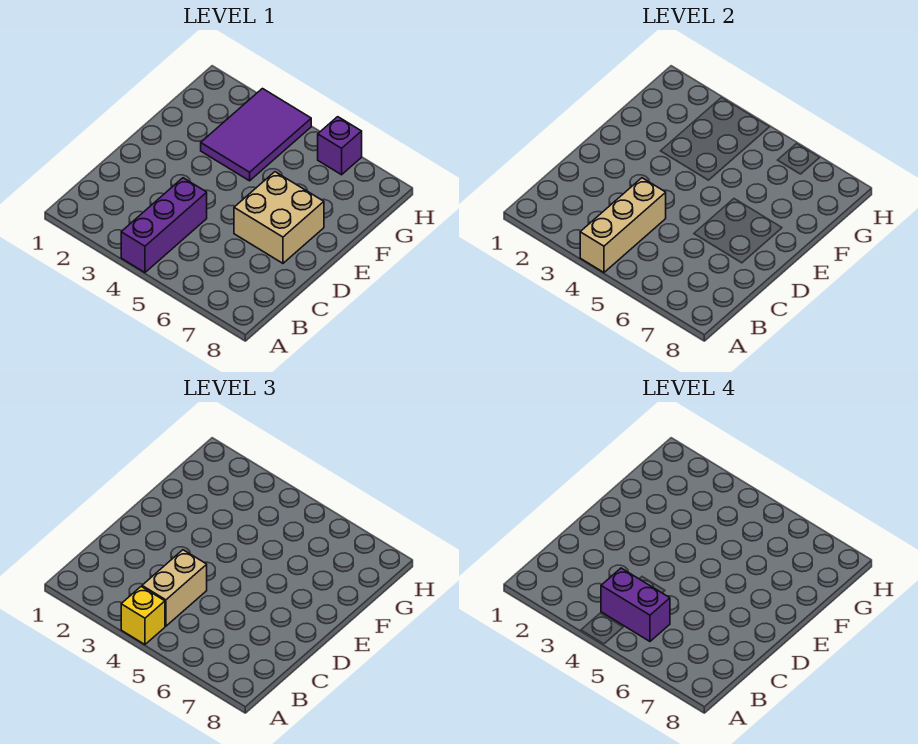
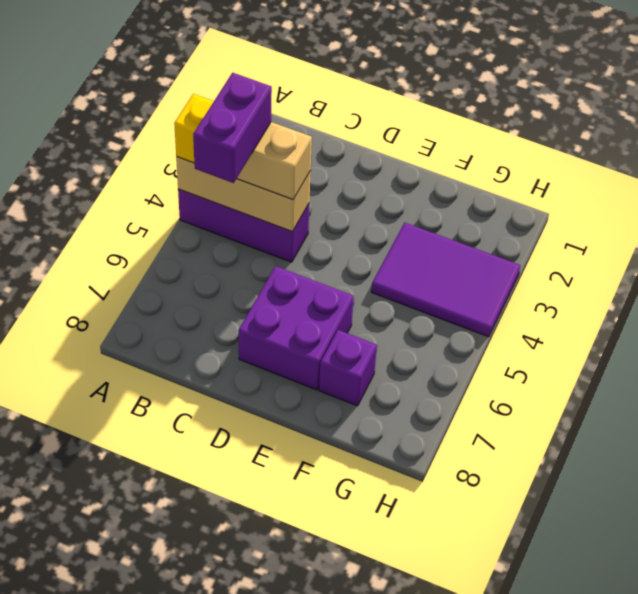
tan 2x2 brick [234,172,324,263] -> purple 2x2 brick [238,266,354,390]
purple 1x1 brick [318,117,362,175] -> purple 1x1 brick moved to [319,330,377,406]

